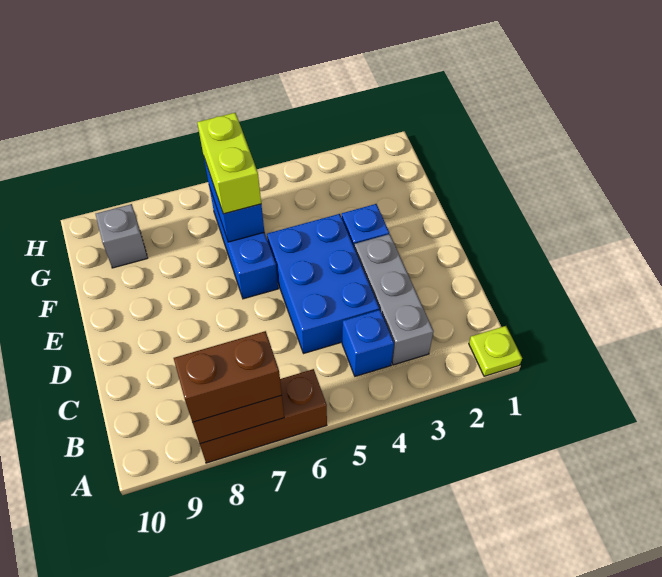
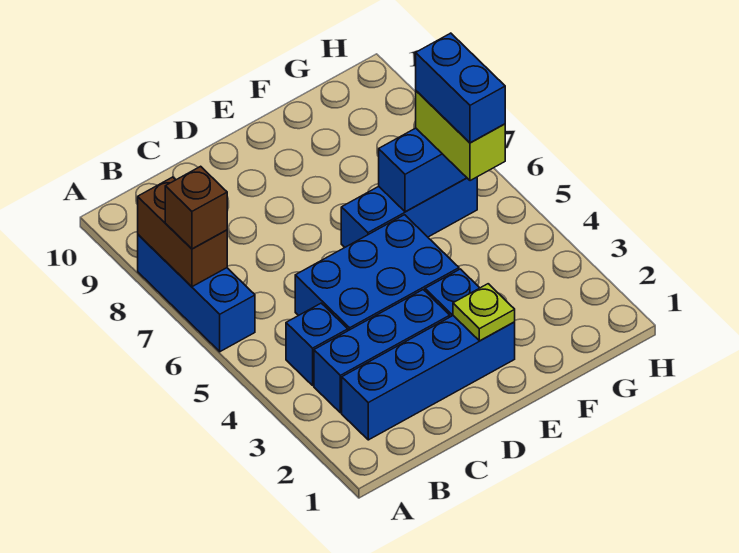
lime 1x1 plate [469,326,522,376] -> lime 1x1 plate moved to [453,284,515,341]
brown 1x3 brick [200,369,327,463] -> blue 1x3 brick [138,235,255,352]
brown 1x2 brick [174,331,282,422] -> brown 1x1 brick [165,166,227,249]
none -> blue 1x4 brick [342,316,515,440]
grey 1x3 brick [354,234,434,365] -> blue 1x3 brick [314,290,450,413]
lime 1x2 brick [197,113,261,214] -> lime 1x2 brick turned to [416,91,505,181]
none -> blue 1x2 brick [416,33,505,143]
grey 1x1 brick [96,204,147,268] -> none

